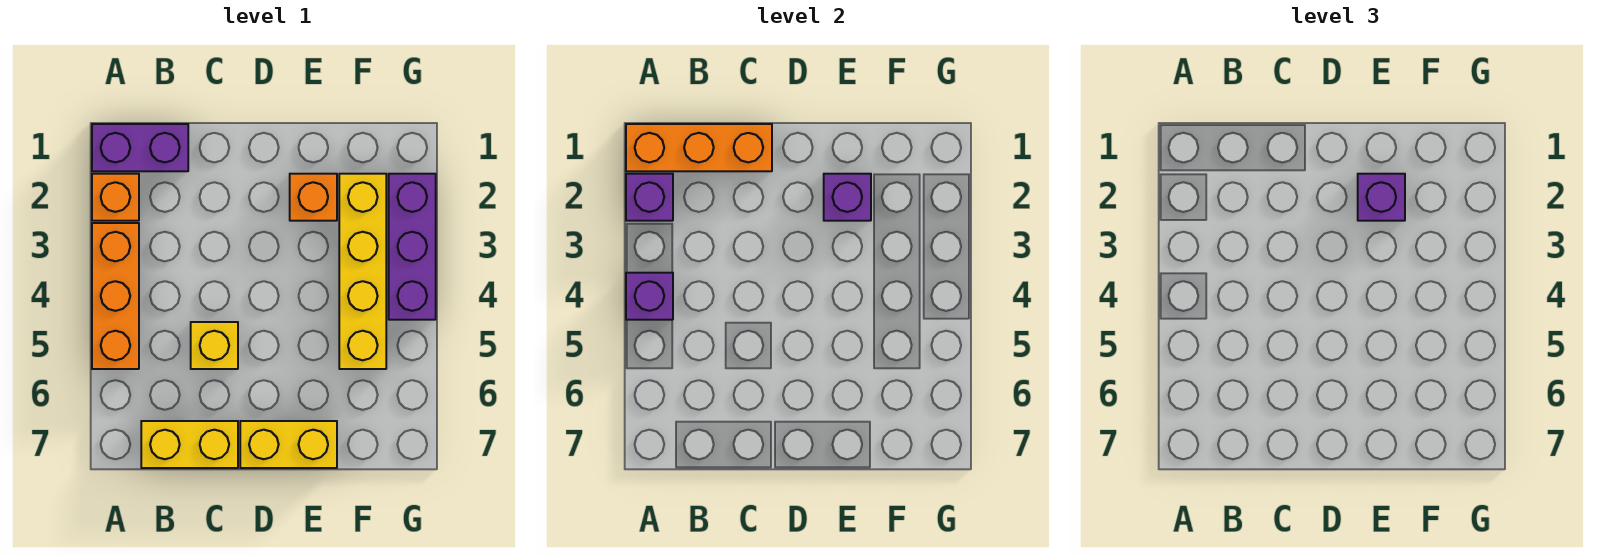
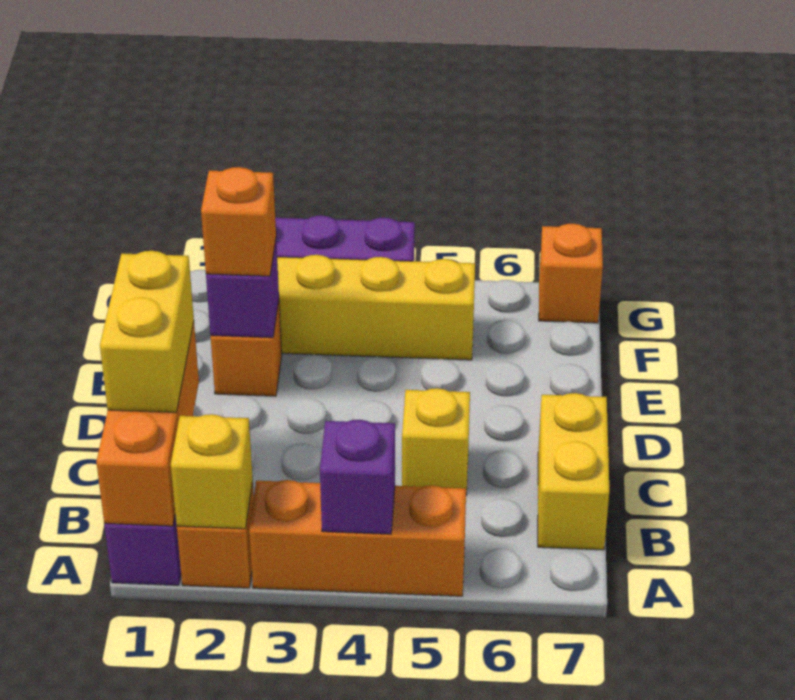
purple 1x1 brick [626,174,673,221] -> yellow 1x1 brick [171,414,253,529]
yellow 1x2 brick [240,421,337,468] -> yellow 1x2 brick moved to [100,251,194,412]
purple 1x1 brick [1358,174,1405,221] -> orange 1x1 brick [201,167,276,276]
none -> orange 1x1 brick [539,223,603,323]

